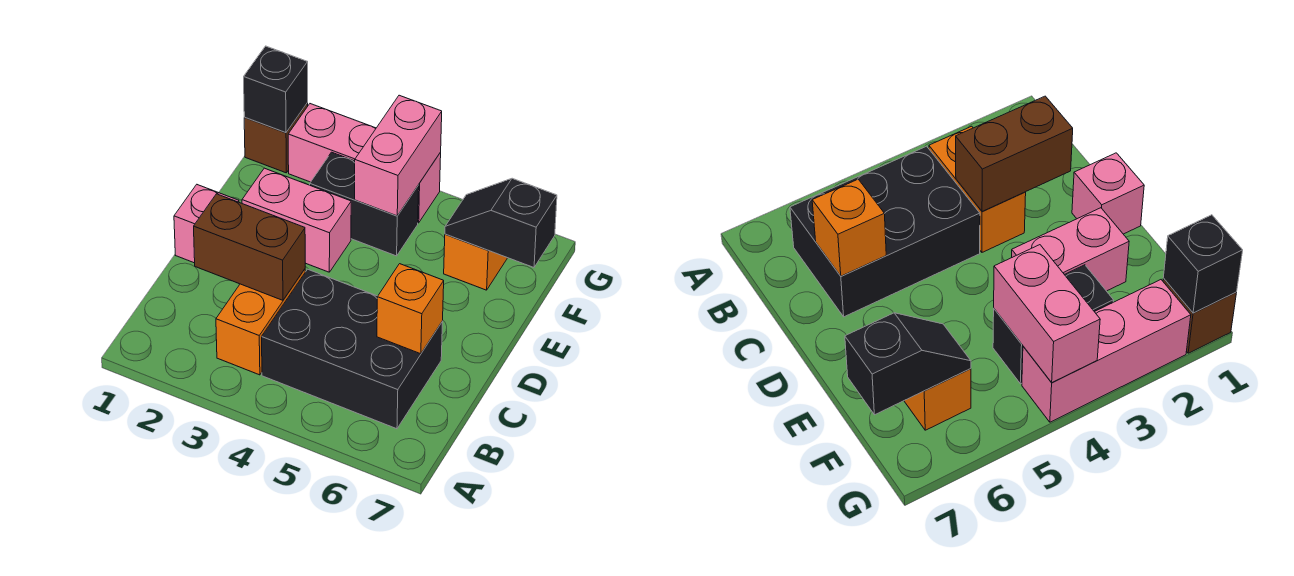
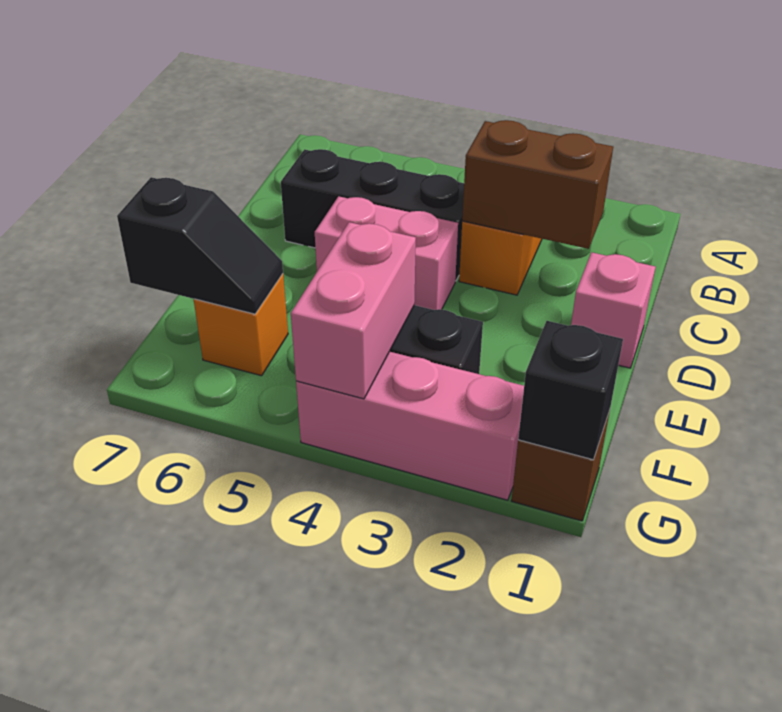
black 2x3 brick [262,269,443,429] -> black 1x3 brick [281,149,464,281]
orange 1x1 brick [377,264,444,354] -> none
pink 1x2 brick [242,168,351,272] -> pink 1x2 brick moved to [315,196,458,310]

